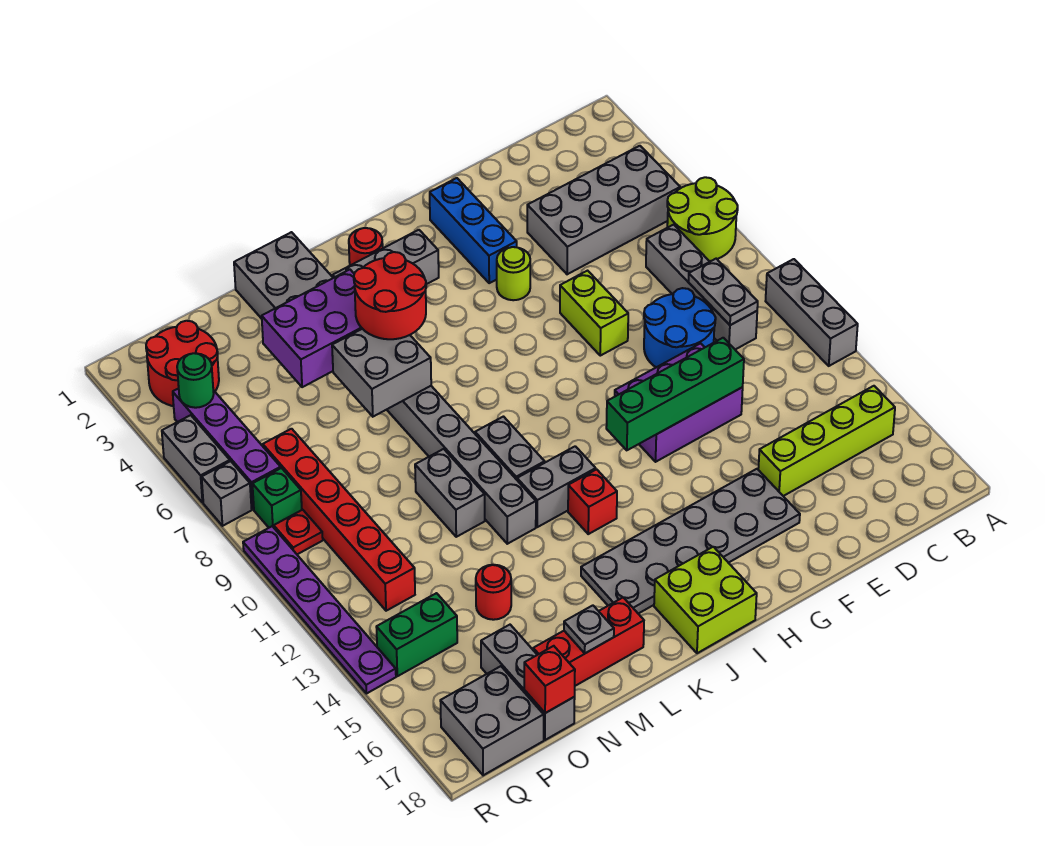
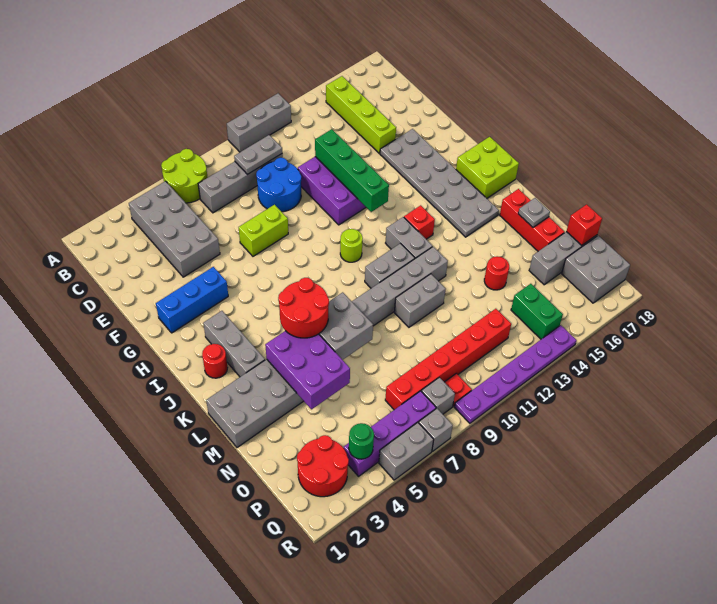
lime 1x1 round brick [497,247,530,300] -> lime 1x1 round brick moved to [340,229,363,262]
green 1x1 brick [252,468,302,528] -> grey 1x1 brick [421,377,455,414]

